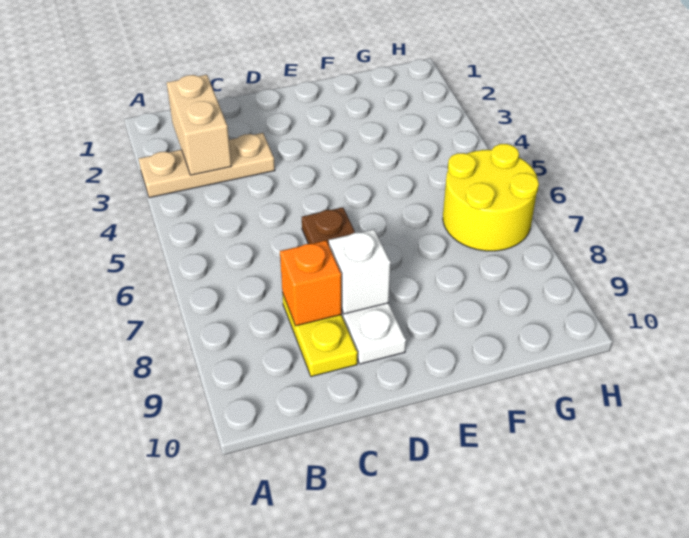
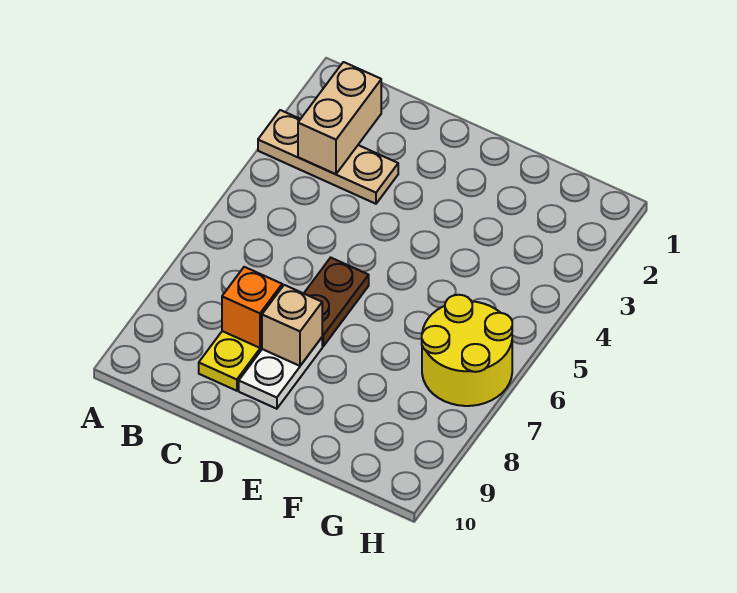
white 1x1 brick [329,229,391,314] -> tan 1x1 brick [262,285,322,366]

